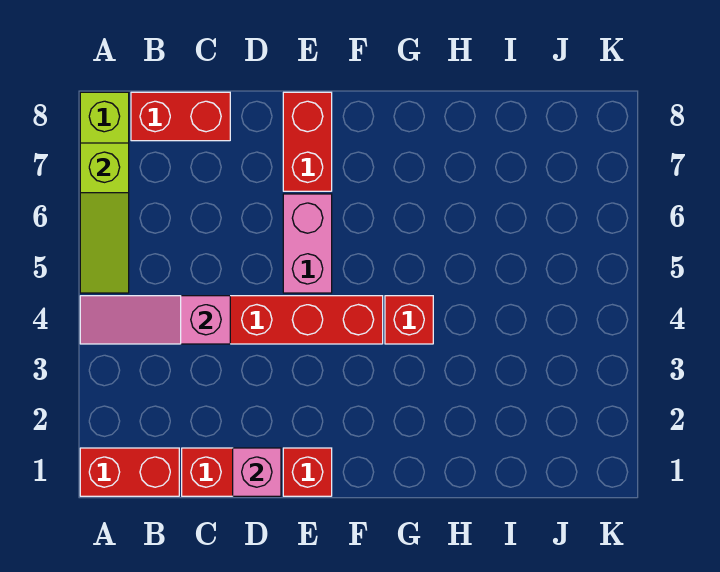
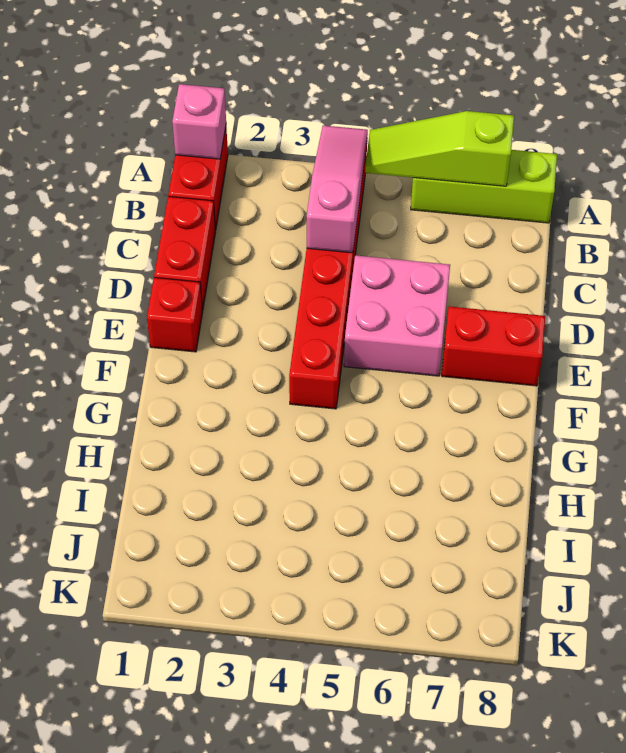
red 1x2 brick [131,92,230,141] -> none
pink 1x1 brick [233,448,281,496] -> pink 1x1 brick moved to [172,84,226,159]
pink 1x2 brick [283,194,332,293] -> pink 2x2 brick [344,255,450,376]
red 1x1 brick [385,296,433,344] -> none

